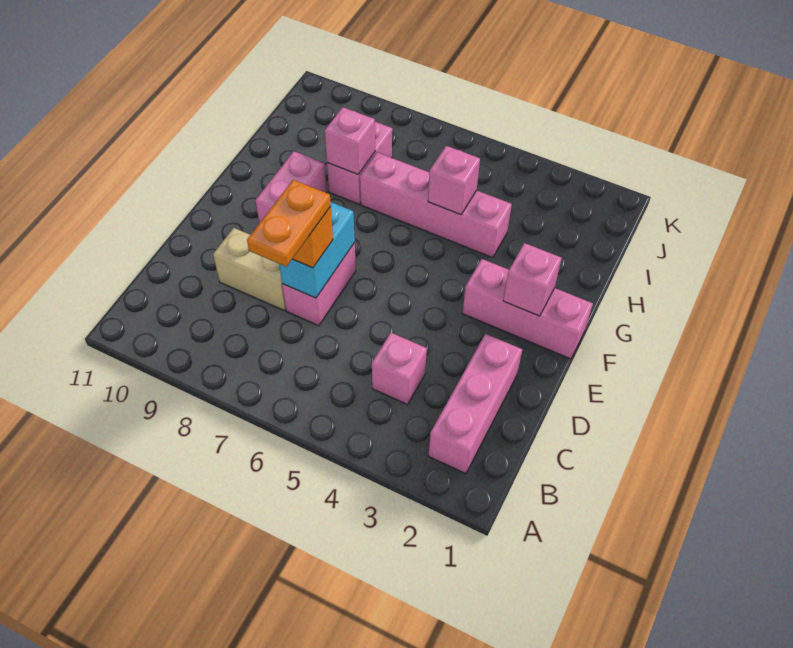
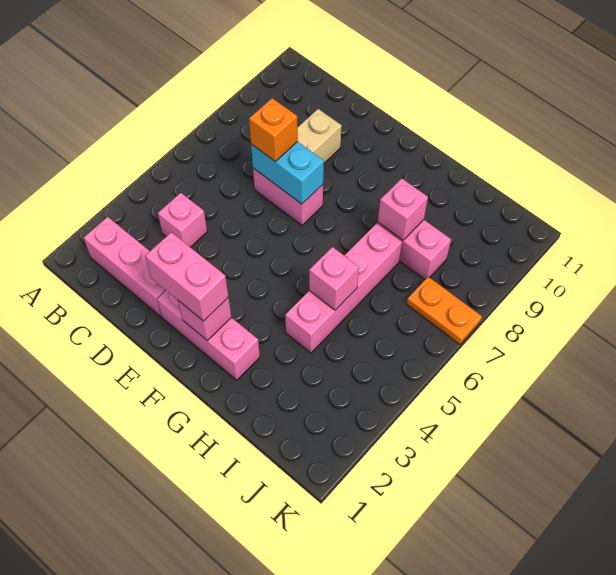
orange 1x2 plate [247,180,331,267] -> orange 1x2 plate moved to [407,277,482,345]
pink 1x3 brick [463,259,593,359] -> pink 1x3 brick turned to [157,291,260,380]
pink 1x2 brick [255,151,327,223] -> pink 1x2 brick moved to [145,232,228,321]

